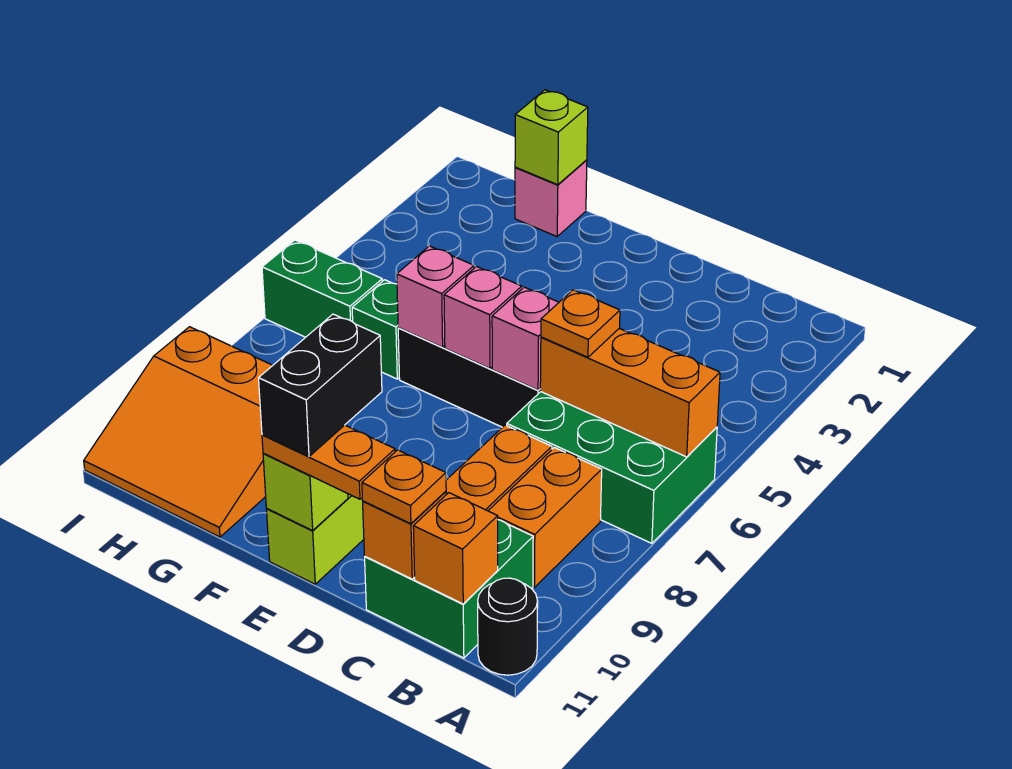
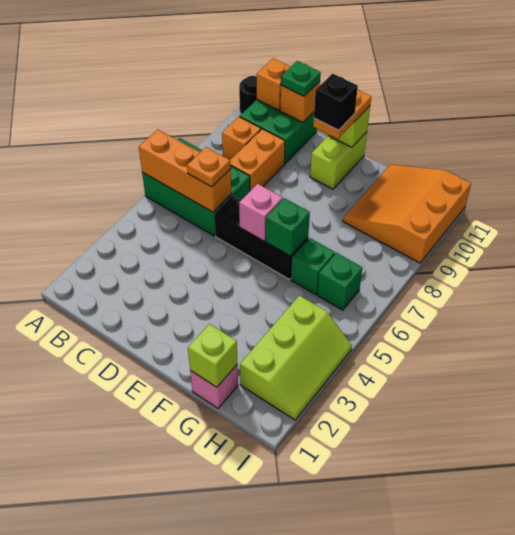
orange 1x2 brick [488,448,602,587] -> orange 1x1 brick [222,117,261,160]
orange 1x1 plate [362,450,446,524] -> green 1x1 plate [281,61,321,96]
pink 1x1 brick [492,287,559,390] -> none
orange 1x2 plate [262,425,395,499] -> orange 1x2 plate turned to [313,89,371,139]
black 1x2 brick [259,314,382,456] -> black 1x1 brick [314,74,358,130]
pink 1x1 brick [397,246,474,347] -> green 1x1 brick [266,198,310,256]
orange 3x3 slope [84,327,273,537] -> orange 3x3 slope turned to [343,164,471,263]
none -> lime 2x3 slope [240,296,352,420]
green 1x2 brick [262,240,382,337] -> green 1x1 brick [317,253,362,310]

